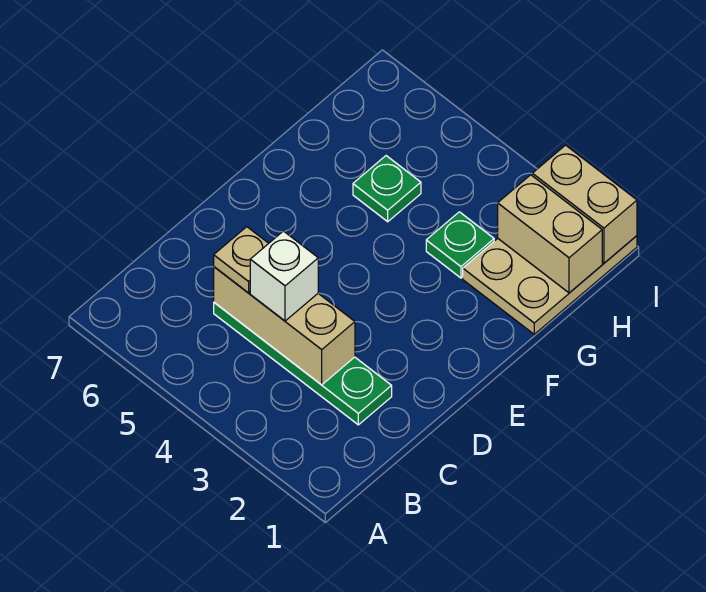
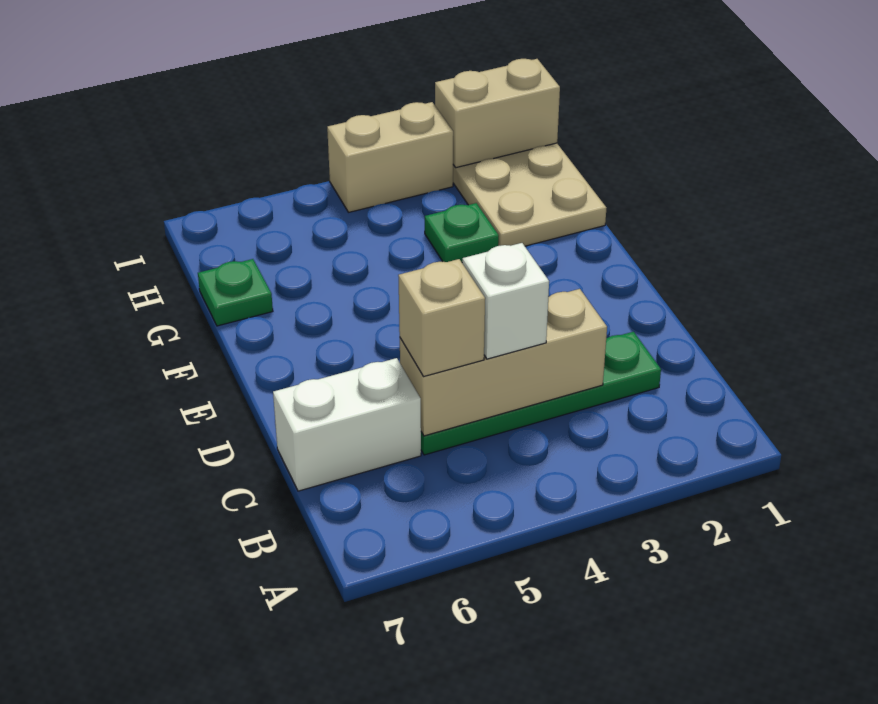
tan 1x1 plate [214,227,269,293] -> tan 1x1 brick [398,259,485,377]
none -> white 1x2 brick [273,358,421,491]
green 1x1 plate [353,156,421,222] -> green 1x1 plate moved to [198,259,273,326]
tan 1x2 brick [498,175,602,293] -> tan 1x2 brick moved to [327,102,453,212]

